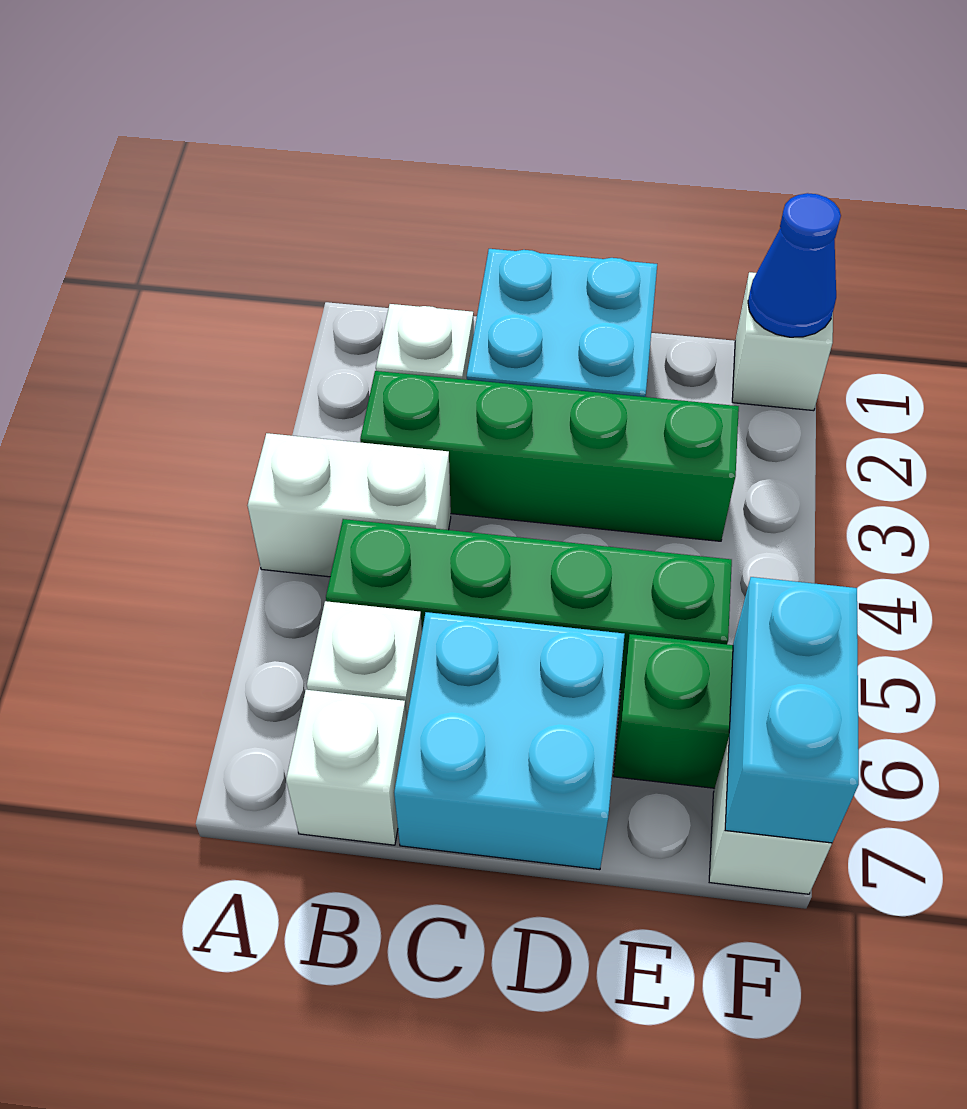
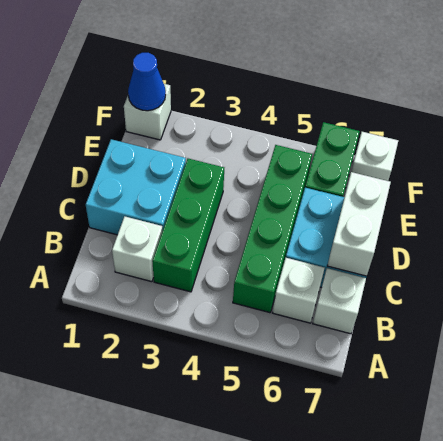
white 1x2 brick [248,433,451,577] -> white 1x2 brick moved to [327,172,391,276]
green 1x4 brick [360,371,739,541] -> green 1x3 brick [152,159,224,292]
cyan 1x2 brick [725,577,859,843] -> none

